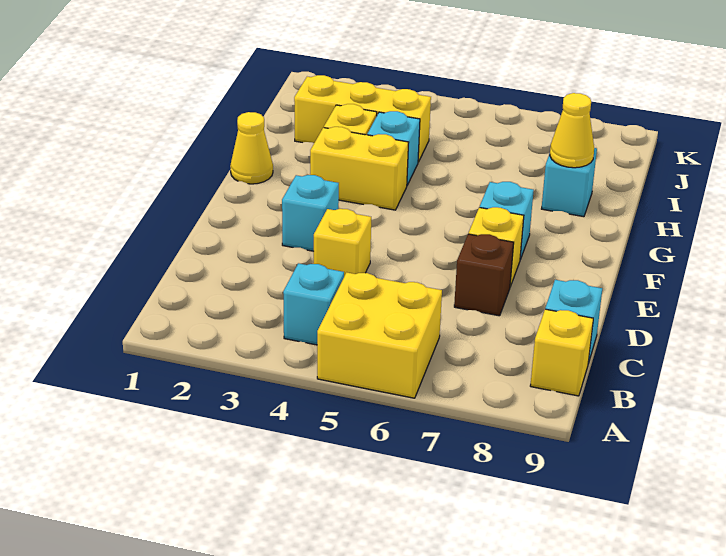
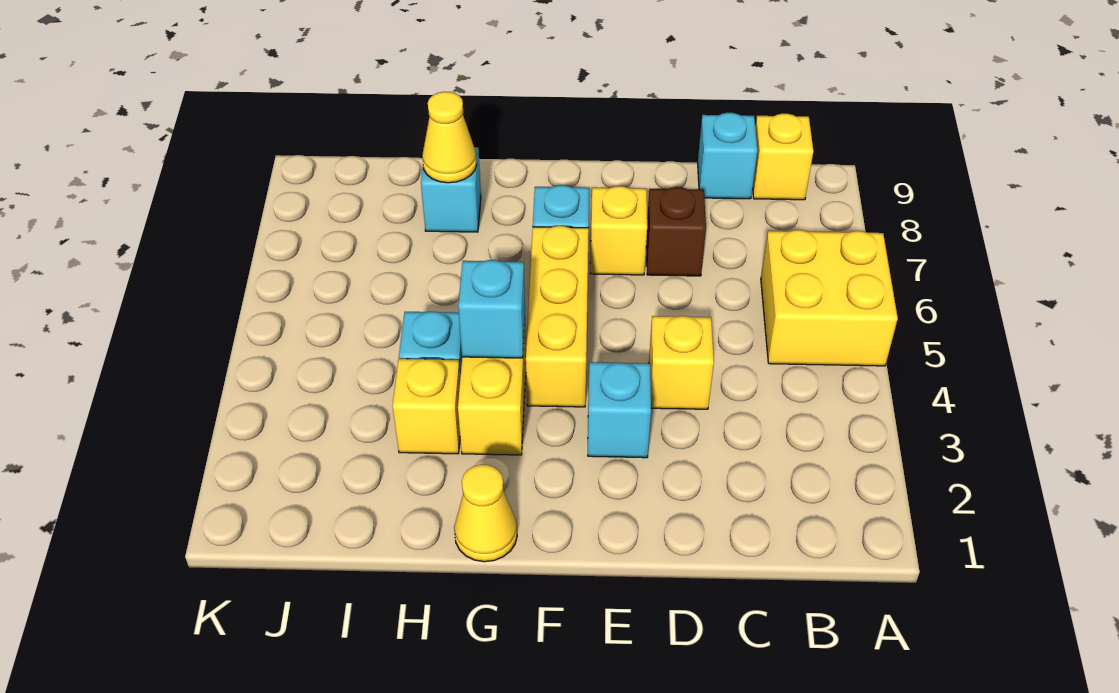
cyan 1x1 brick [283,263,344,345] -> cyan 1x1 brick moved to [458,260,525,358]
yellow 1x3 brick [294,75,431,162] -> yellow 1x3 brick moved to [526,226,589,407]

